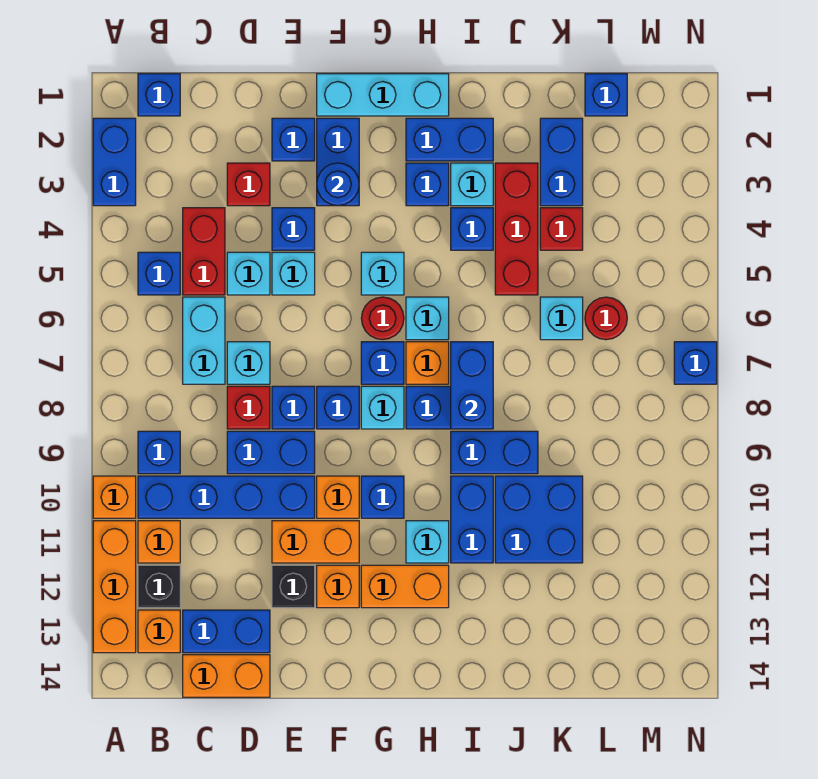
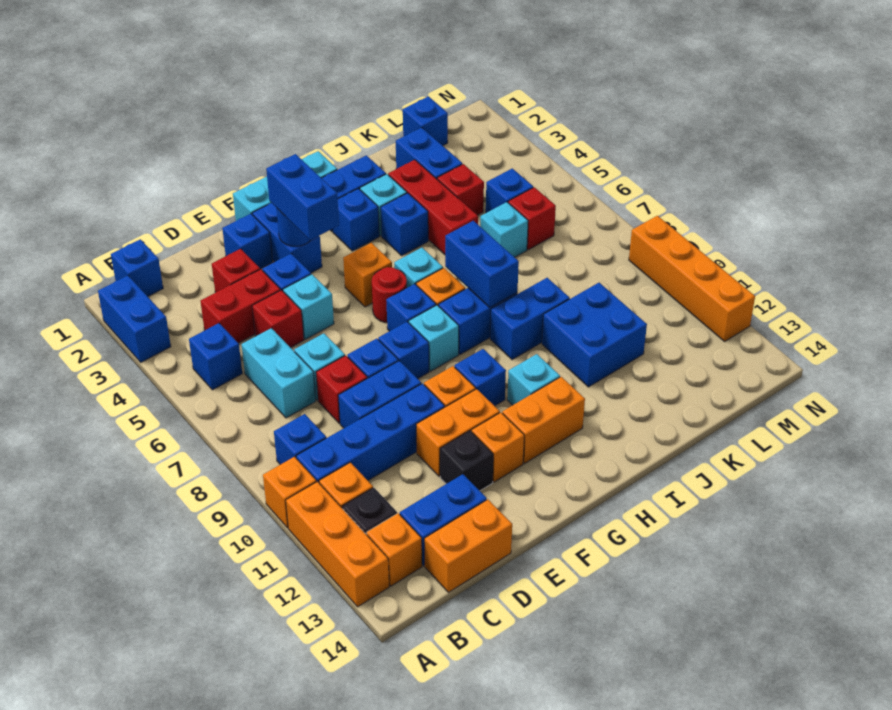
red 1x2 brick [183,208,225,295] -> red 1x2 brick turned to [201,269,281,343]
cyan 1x1 brick [227,252,270,295] -> red 1x1 brick [252,290,304,348]
cyan 1x1 brick [361,252,404,295] -> orange 1x1 brick [343,243,392,307]
blue 1x2 brick [451,476,493,563] -> blue 1x2 brick moved to [266,154,339,240]
red 1x1 round brick [585,297,627,340] -> red 1x1 brick [508,187,556,250]
blue 1x1 brick [674,342,717,384] -> blue 1x1 brick moved to [486,168,533,213]
none -> orange 1x4 brick [629,216,755,341]

